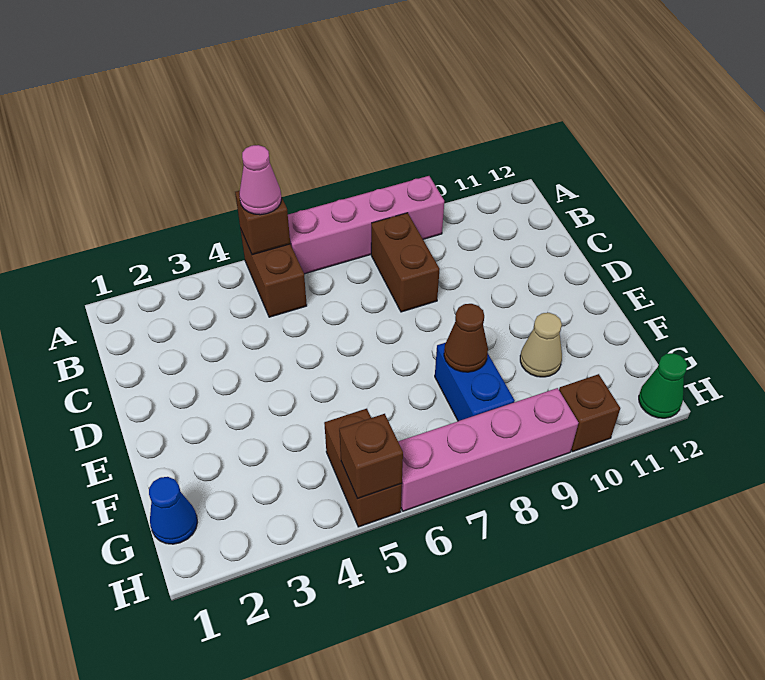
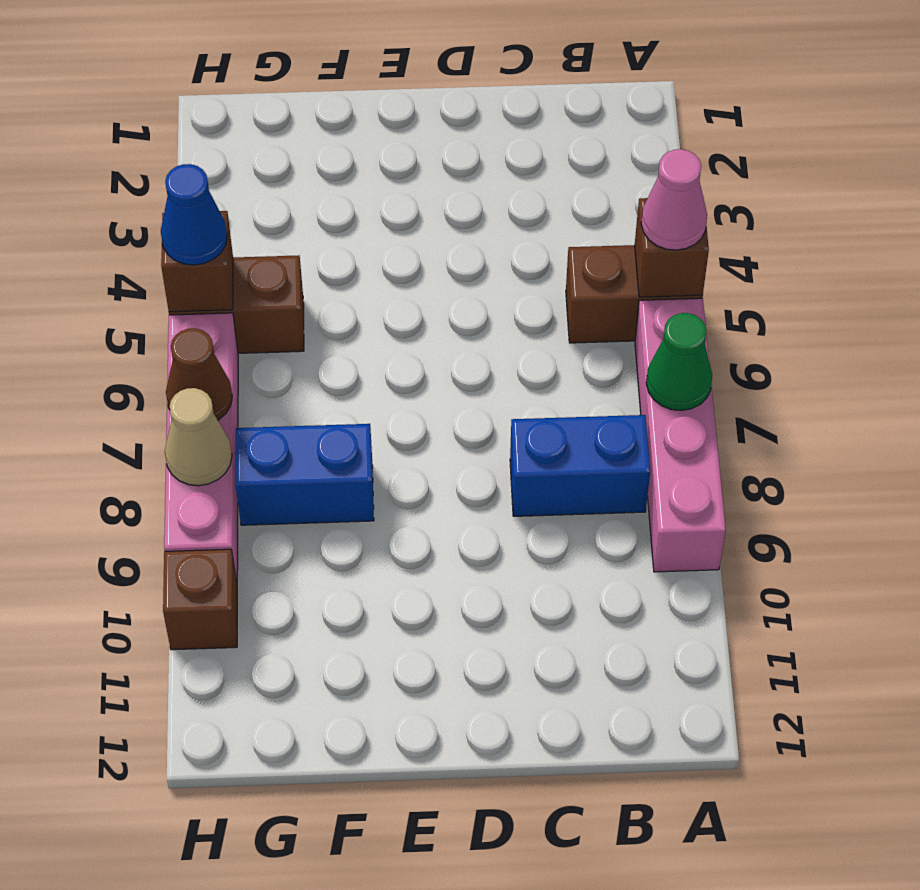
brown 1x2 brick [371,213,440,312] -> blue 1x2 brick [510,415,650,516]
brown 1x1 cone [444,304,488,372] -> brown 1x1 cone moved to [166,328,232,420]
tan 1x1 cone [520,313,562,377] -> tan 1x1 cone moved to [165,388,232,486]
blue 1x1 cone [149,477,197,544] -> blue 1x1 cone moved to [161,164,227,265]
green 1x1 cone [639,353,687,418] -> green 1x1 cone moved to [646,313,712,411]

